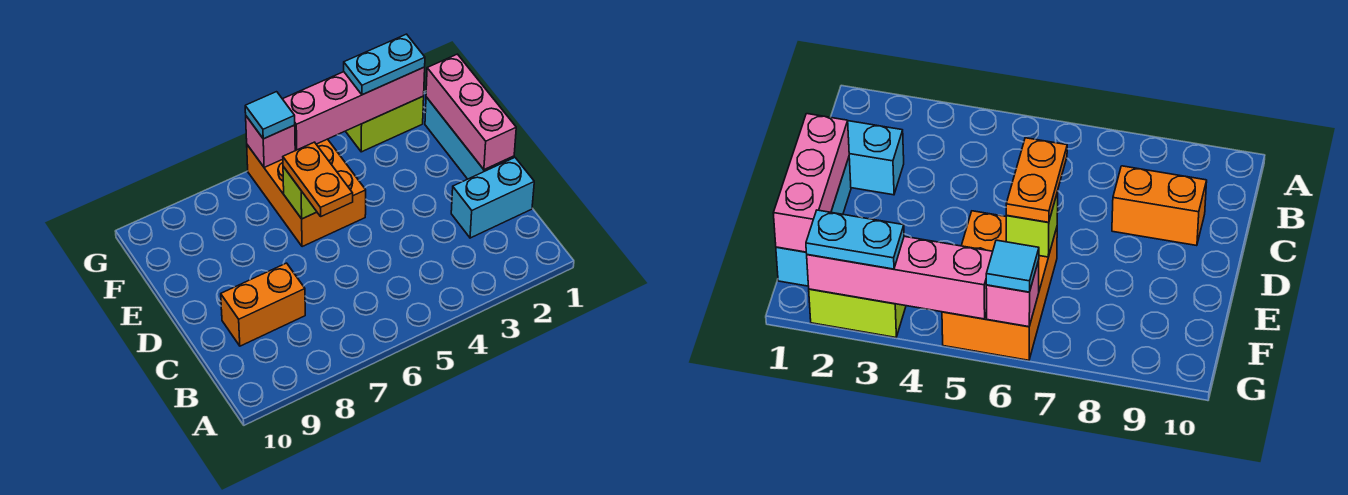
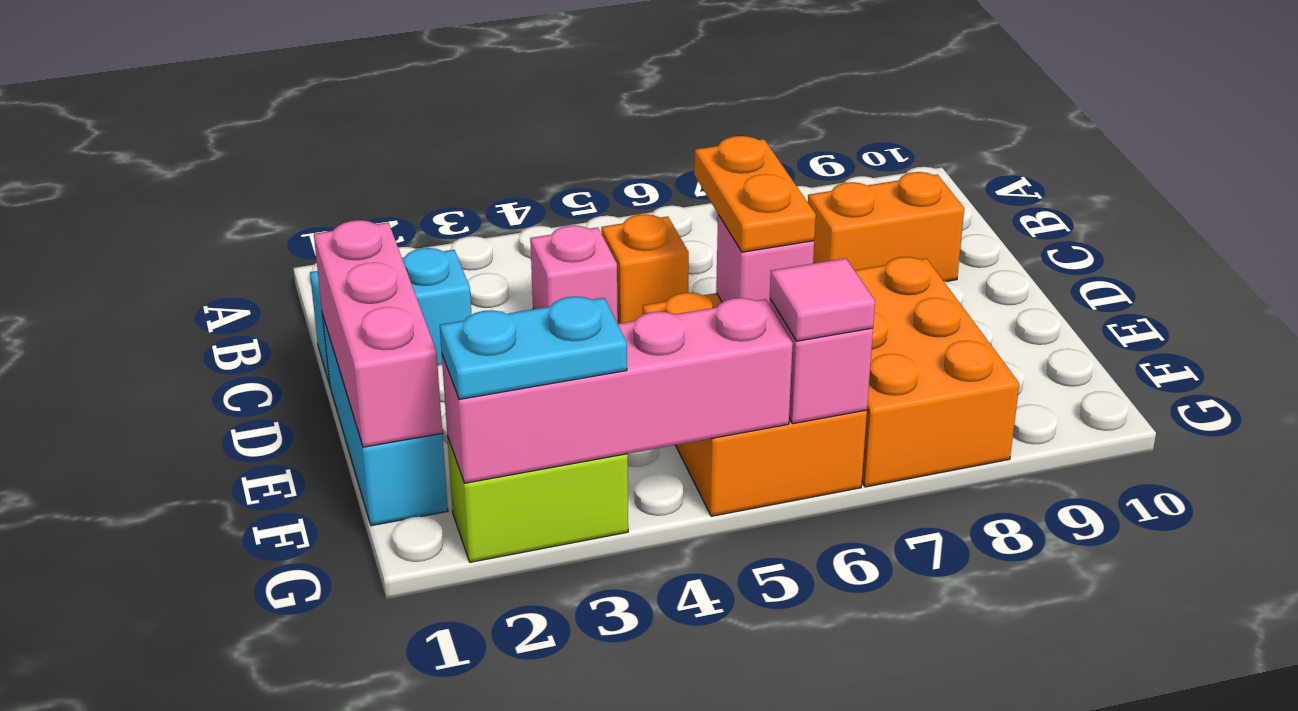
none -> pink 1x1 brick [530,225,618,324]
none -> orange 1x1 brick [601,214,689,324]
lime 1x1 brick [283,167,317,219] -> pink 1x1 brick [716,215,814,303]
none -> orange 2x3 brick [855,257,1019,487]
cyan 1x1 tile [245,92,295,139] -> pink 1x1 tile [770,258,875,341]

